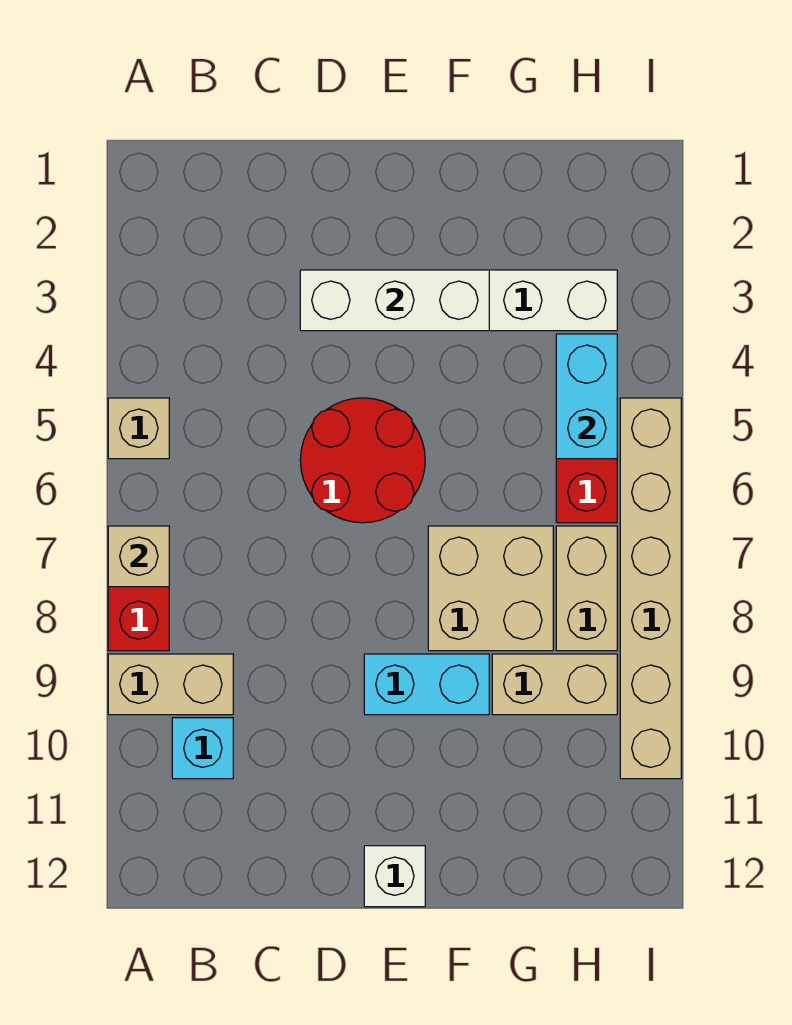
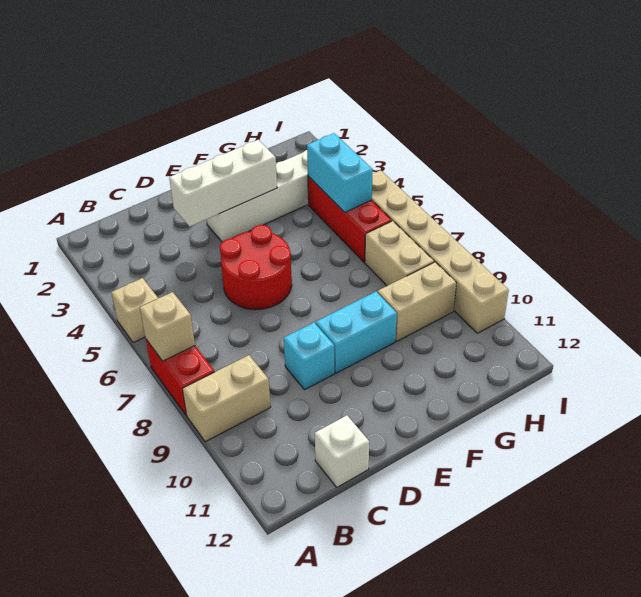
cyan 1x1 brick [172,718,233,779] -> cyan 1x1 brick moved to [284,323,335,390]
white 1x1 brick [364,846,425,907] -> white 1x1 brick moved to [315,415,369,487]
tan 2x2 brick [428,526,553,651] -> none

